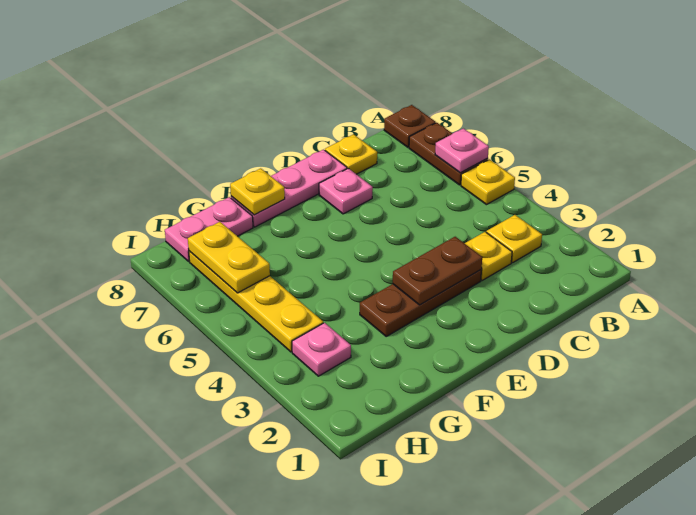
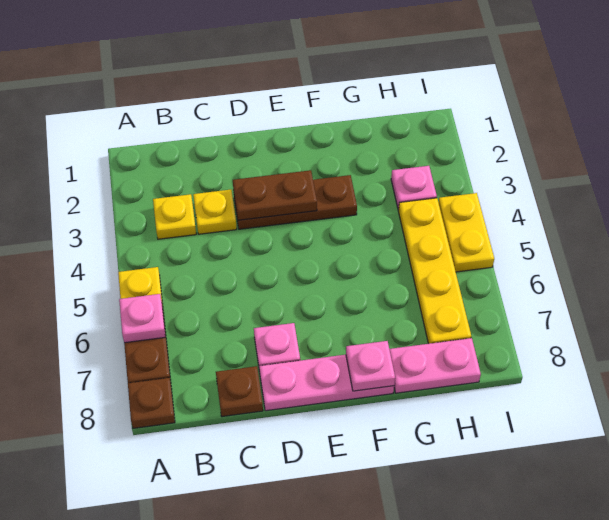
yellow 1x1 plate [325,134,377,174] -> brown 1x1 plate [216,366,263,417]
yellow 1x1 plate [230,168,285,215] -> pink 1x1 plate [346,341,395,391]
yellow 1x2 plate [188,222,270,293] -> yellow 1x2 plate moved to [438,193,494,272]

